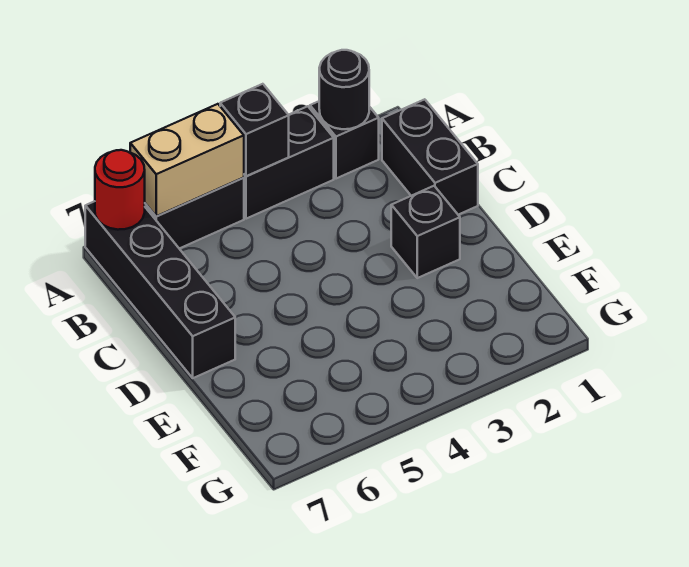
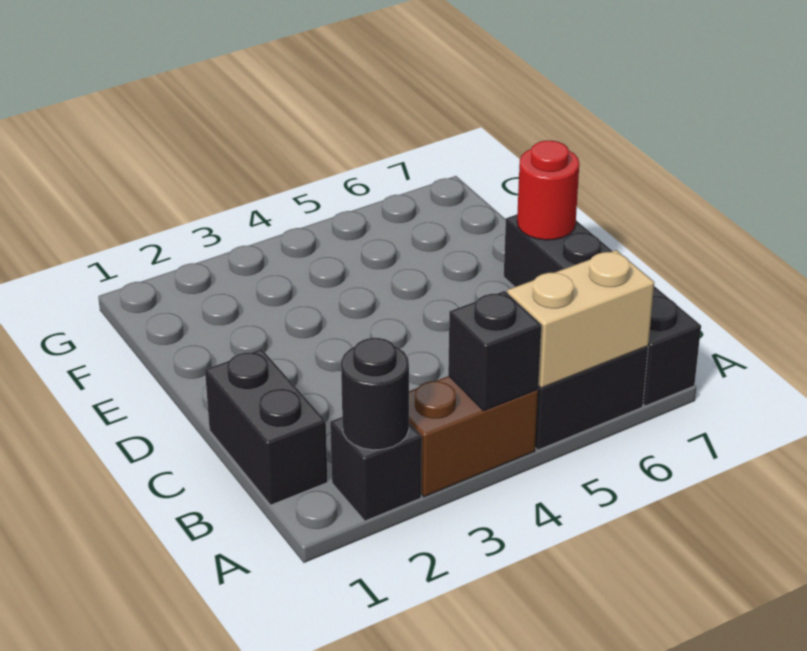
black 1x2 brick [244,106,334,219] -> brown 1x2 brick [409,376,538,497]
red 1x1 round brick [95,150,145,230] -> red 1x1 round brick moved to [517,141,579,240]
black 1x1 brick [391,186,460,278] -> none

